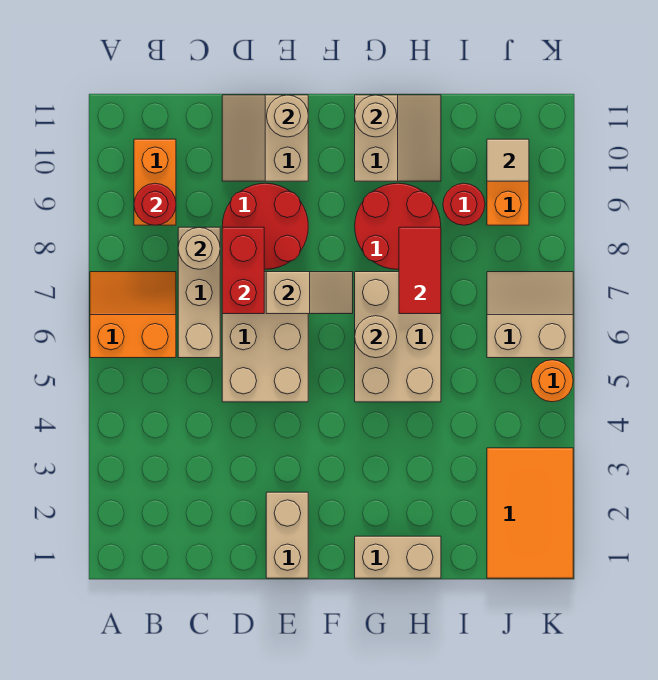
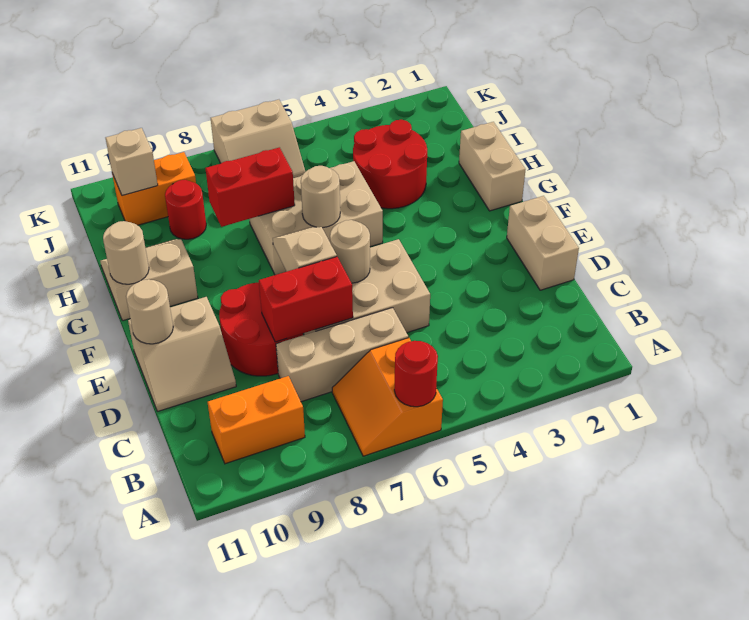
red 1x1 round brick [134,183,176,225] -> red 1x1 round brick moved to [394,341,438,407]
tan 1x1 round brick [178,228,220,269] -> tan 1x1 round brick moved to [330,220,370,283]
tan 1x2 brick [266,492,308,578] -> tan 1x2 brick turned to [507,196,579,290]
red 2x2 round brick [355,183,441,269] -> red 2x2 round brick moved to [353,120,427,209]
red 1x2 tile [399,227,441,314] -> red 1x2 brick [205,147,295,227]
orange 2x3 tile [487,448,573,578] -> none
tan 2x2 slope [487,272,573,358] -> tan 2x2 slope turned to [211,100,305,178]
tan 1x1 tile [487,139,529,181] -> tan 1x1 brick [106,128,158,196]
orange 1x1 round brick [531,360,573,402] -> none

